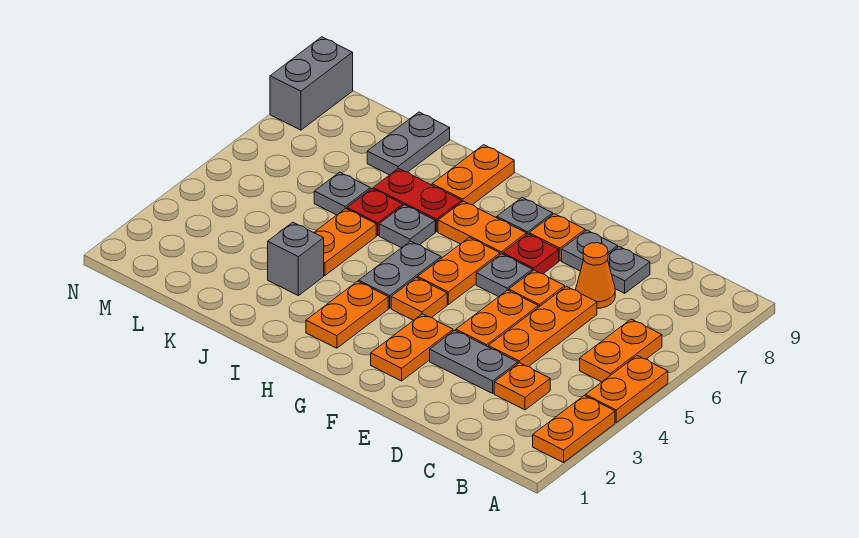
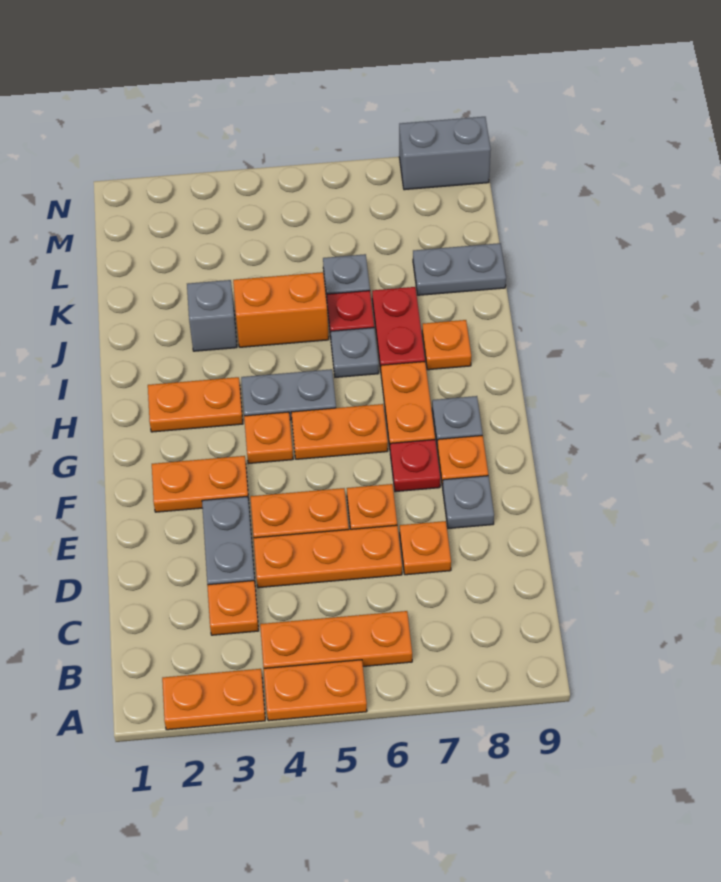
orange 1x2 plate [580,319,662,382] -> orange 1x3 plate [260,611,412,668]
orange 1x1 cone [576,243,615,308] -> orange 1x1 plate [400,521,451,575]
grey 1x1 plate [608,247,650,293] -> none
grey 1x1 plate [476,254,532,297] -> none
orange 1x2 plate [432,145,514,205] -> orange 1x1 plate [422,320,471,370]
orange 1x2 plate [314,208,376,276] -> orange 1x2 brick [233,272,329,347]

